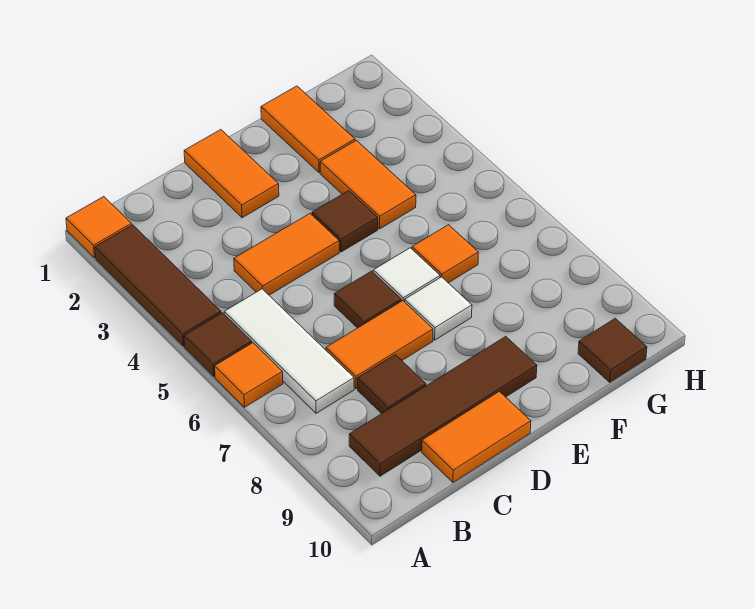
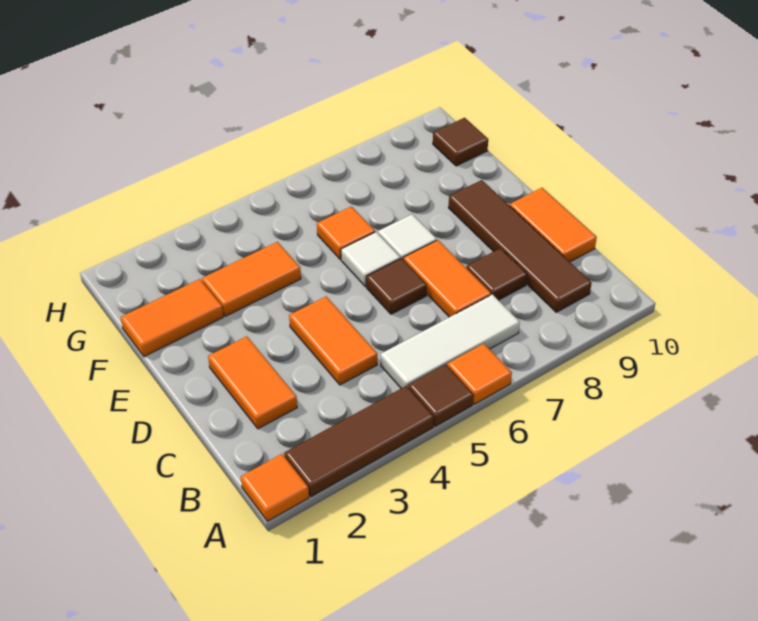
orange 1x2 tile [184,130,279,218] -> orange 1x2 tile turned to [208,336,297,429]
brown 1x1 tile [312,191,378,252] -> none

